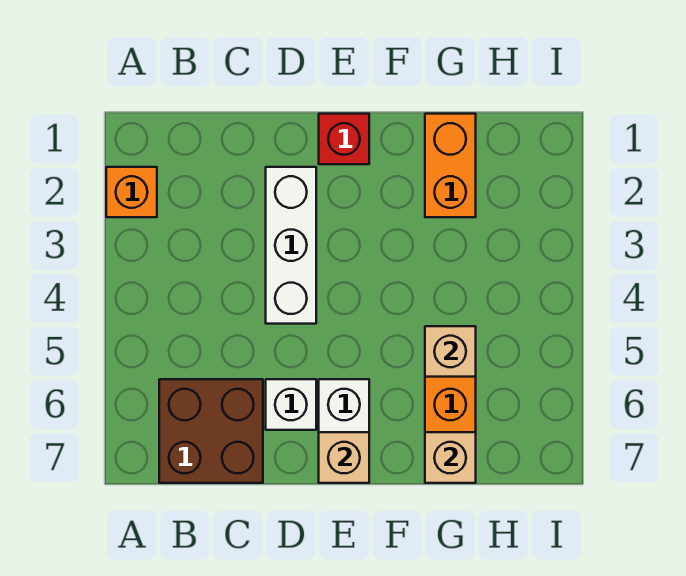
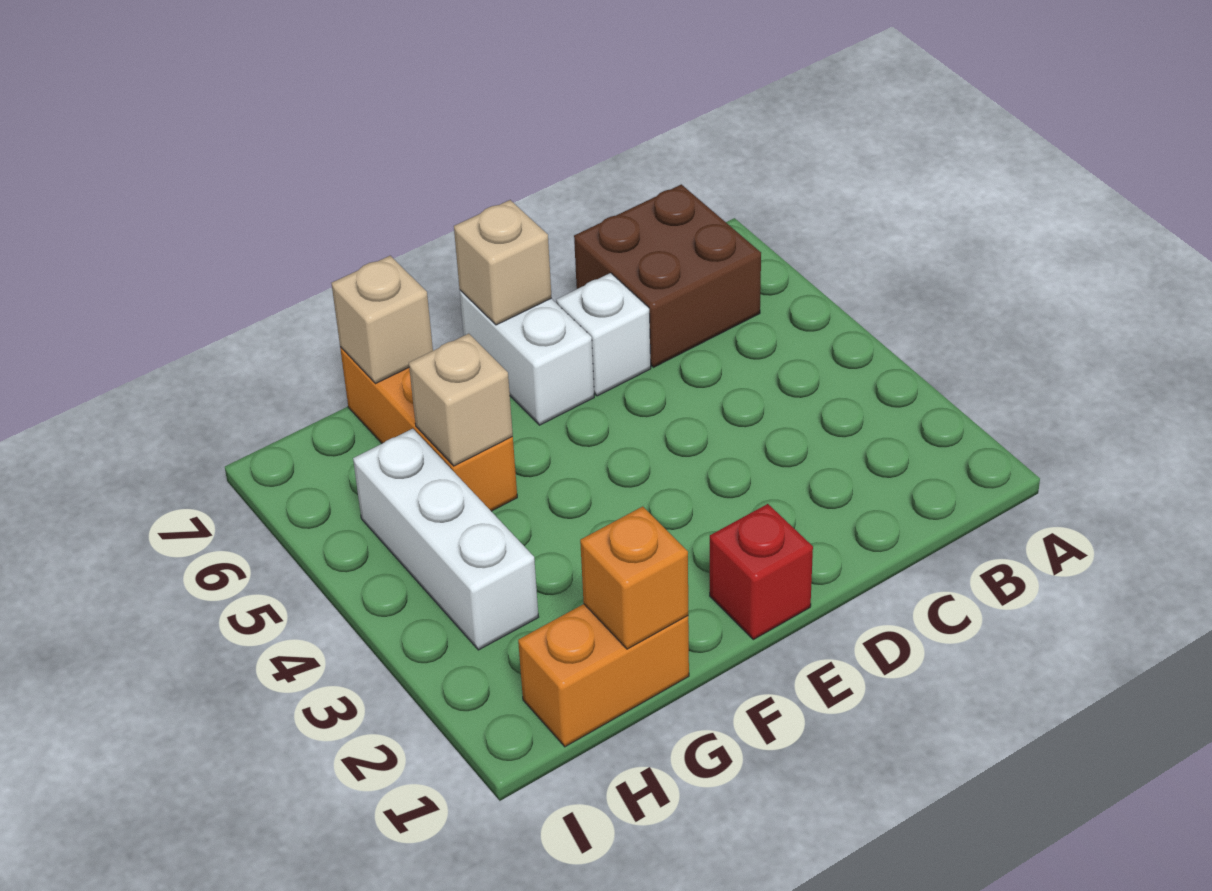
orange 1x1 brick [106,167,157,217] -> orange 1x1 brick moved to [580,506,688,649]
white 1x3 brick [266,167,316,324] -> white 1x3 brick moved to [353,429,538,650]
orange 1x2 brick [425,114,476,217] -> orange 1x2 brick turned to [518,604,689,747]

